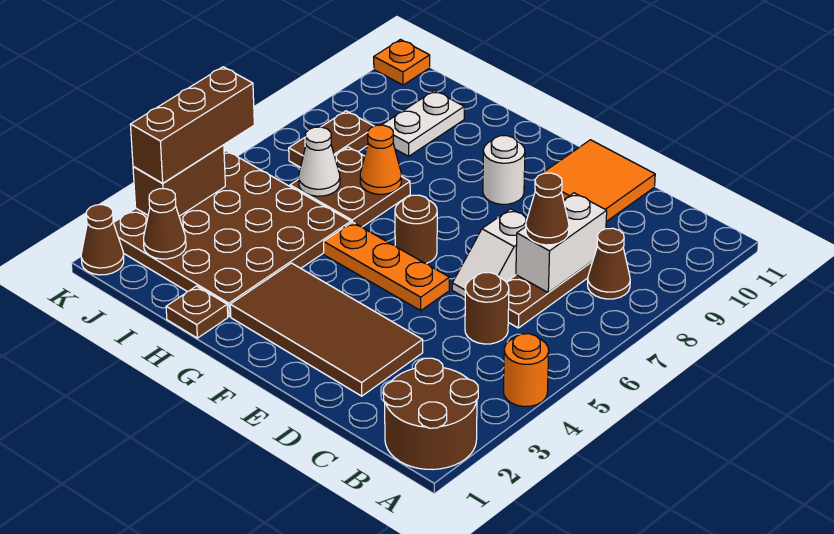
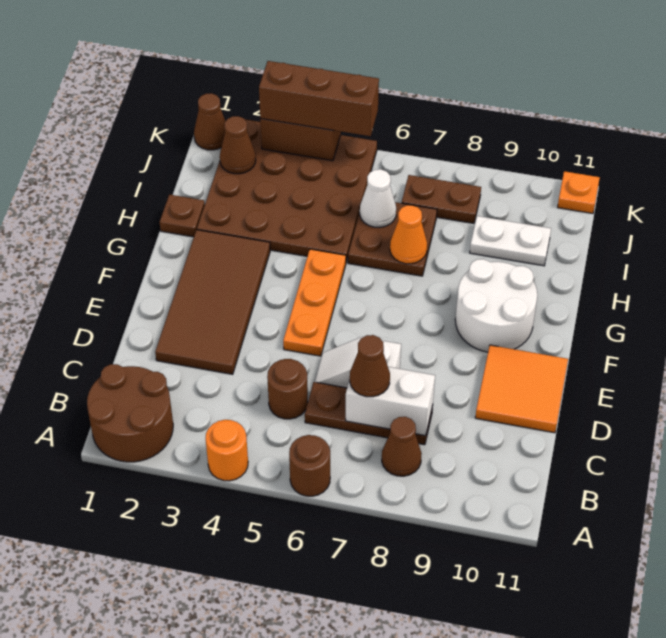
brown 1x1 round brick [395,195,437,264] -> brown 1x1 round brick moved to [289,435,330,496]
white 1x1 round brick [483,136,525,204] -> white 2x2 round brick [455,259,537,352]

